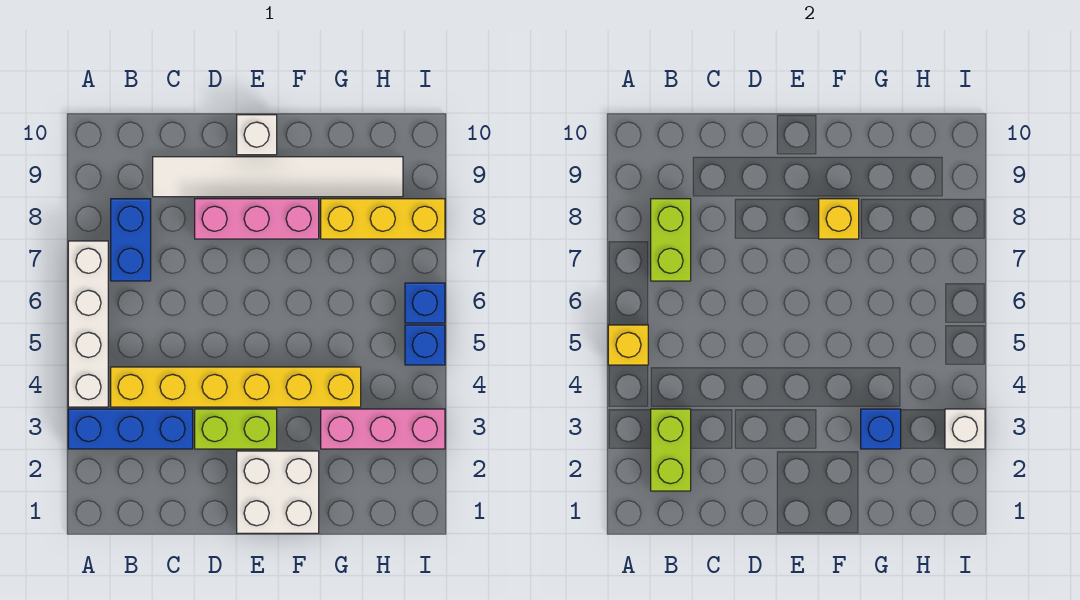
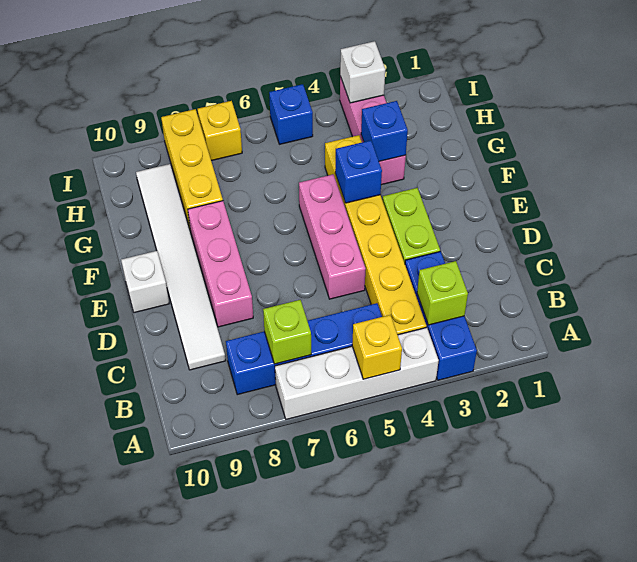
lime 1x2 brick [651,409,691,491] -> lime 1x1 brick [417,261,468,325]
blue 1x2 brick [111,199,151,281] -> blue 1x4 brick [226,303,382,395]
lime 1x2 brick [651,199,691,281] -> lime 1x1 brick [263,300,311,364]
none -> pink 1x3 brick [299,174,366,299]
white 2x2 brick [237,451,319,533] -> none
yellow 1x1 brick [819,199,859,239] -> yellow 1x1 brick moved to [198,101,242,161]
blue 1x1 brick [405,283,445,323] -> blue 1x1 brick moved to [335,140,382,203]

